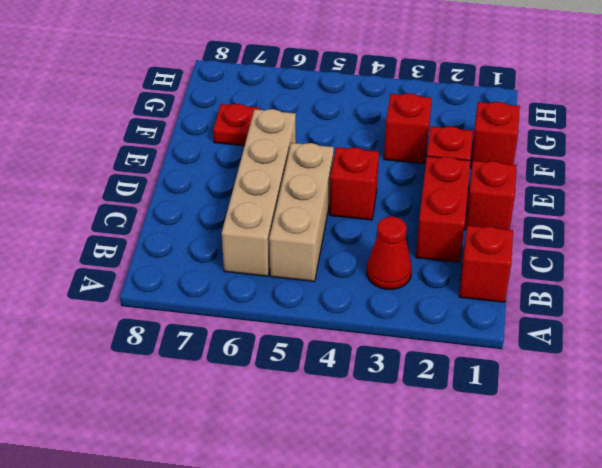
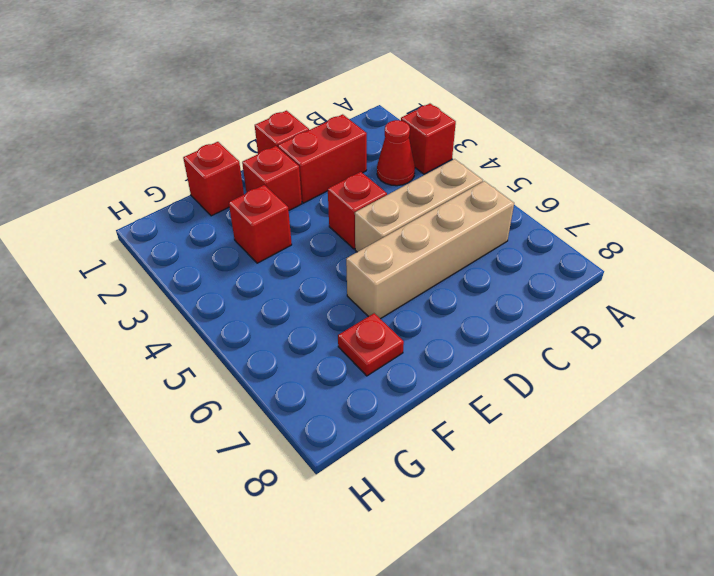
red 1x1 brick [459,225,513,302] -> red 1x1 brick moved to [401,104,456,174]

